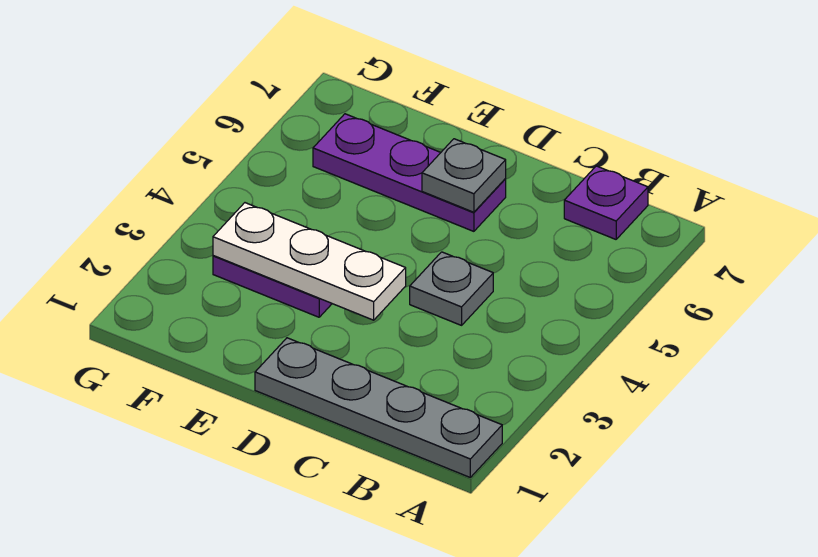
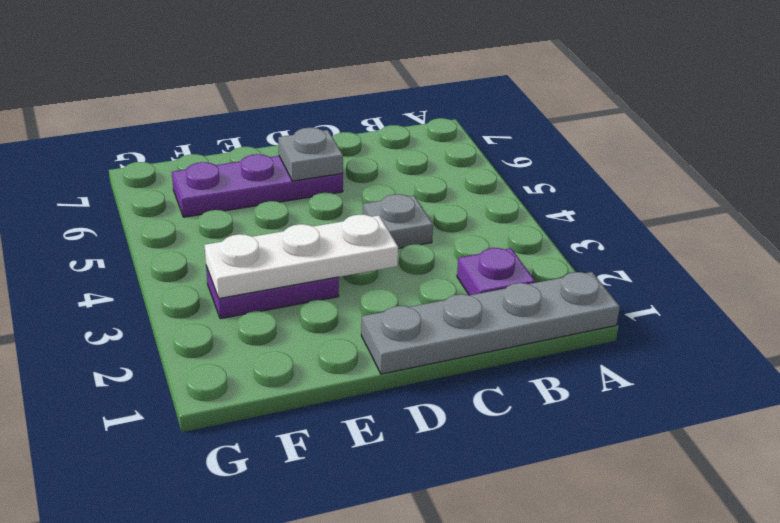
purple 1x1 plate [564,166,648,239] -> purple 1x1 plate moved to [457,248,535,295]

